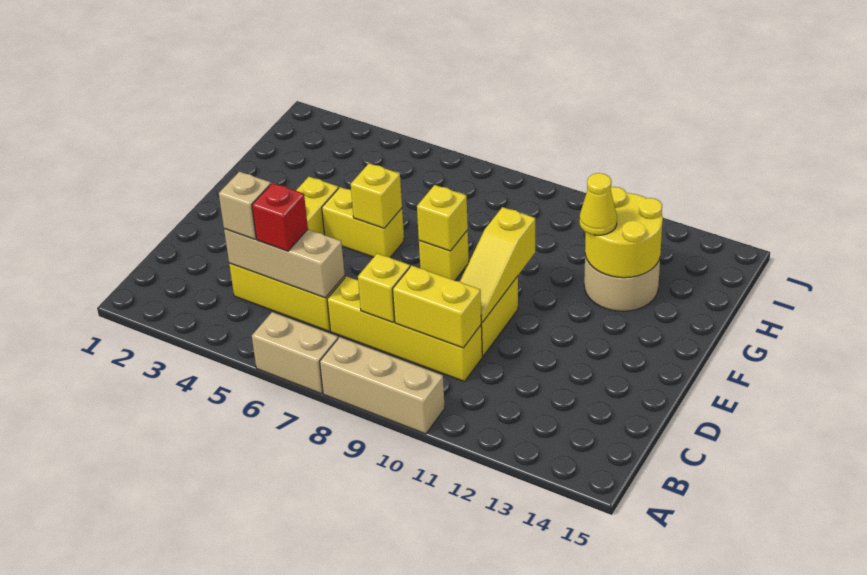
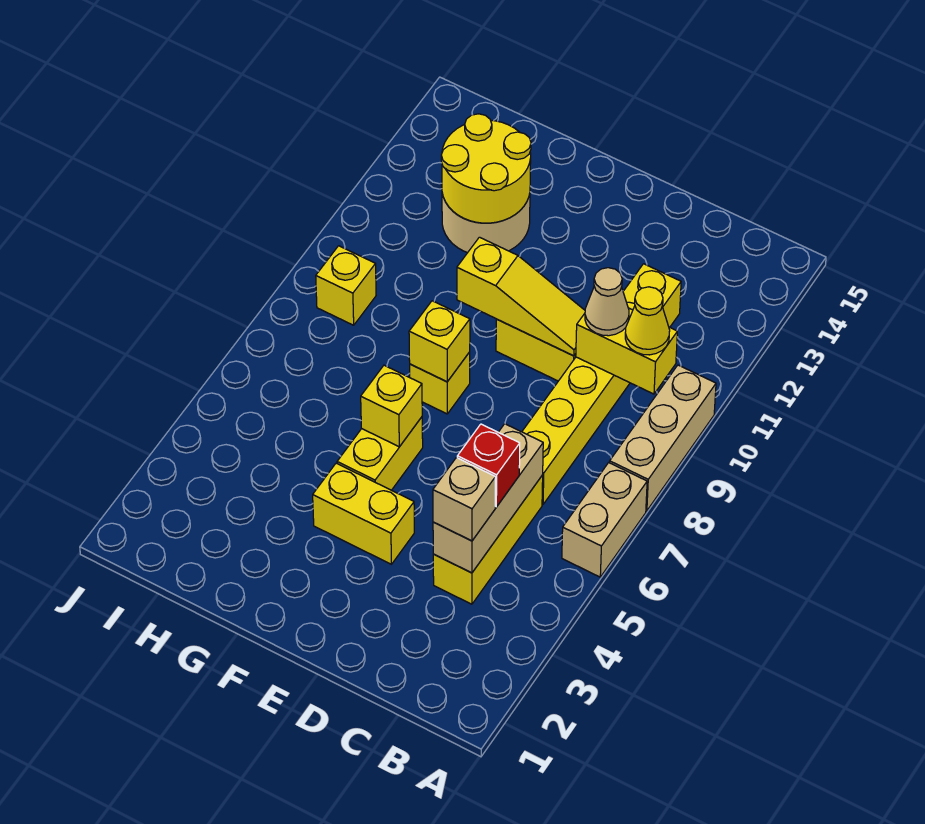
yellow 1x4 brick [327,276,482,382] -> yellow 1x6 brick [522,264,681,504]
yellow 1x1 brick [358,254,410,322] -> yellow 1x1 brick moved to [316,246,376,325]
yellow 1x2 brick [393,266,481,348] -> yellow 1x2 brick turned to [576,308,677,394]
none -> tan 1x1 cone [585,268,629,336]
yellow 1x1 cone [580,173,617,235] -> yellow 1x1 cone moved to [625,287,670,355]

